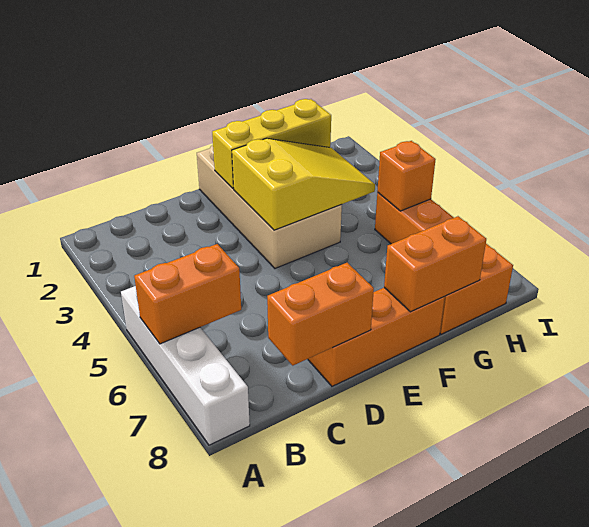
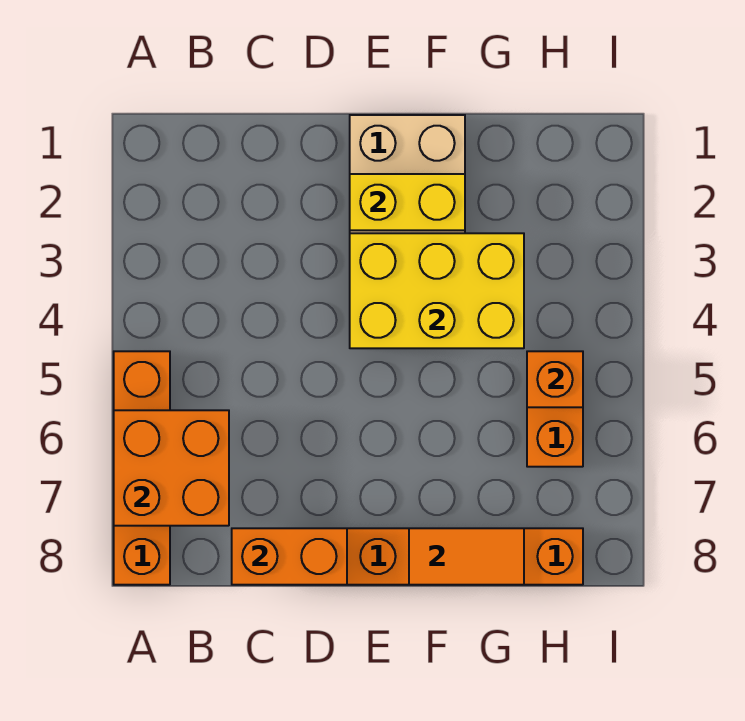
white 1x4 brick [121,286,250,445] -> orange 1x4 brick [114,351,170,585]
orange 1x2 brick [134,244,241,344] -> orange 2x2 brick [114,410,229,526]
yellow 1x3 brick [212,99,331,189] -> yellow 1x2 brick [350,174,465,230]
yellow 2x3 slope [232,138,375,230] -> yellow 2x3 brick [350,233,524,348]
orange 1x2 brick [384,216,486,312] -> orange 1x2 tile [409,528,524,585]

